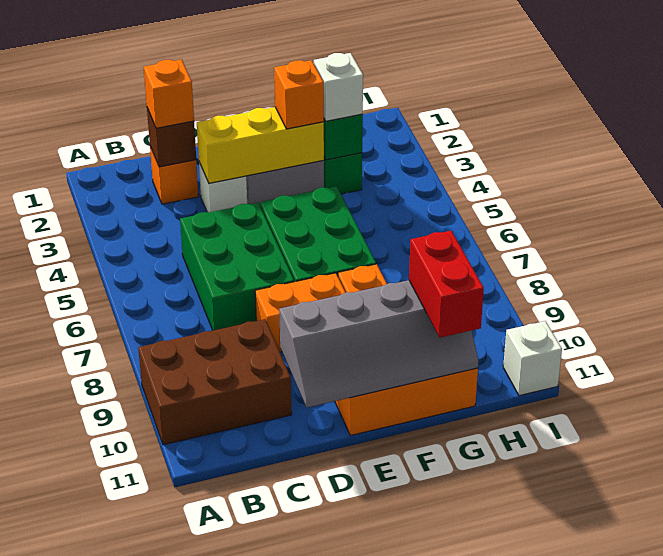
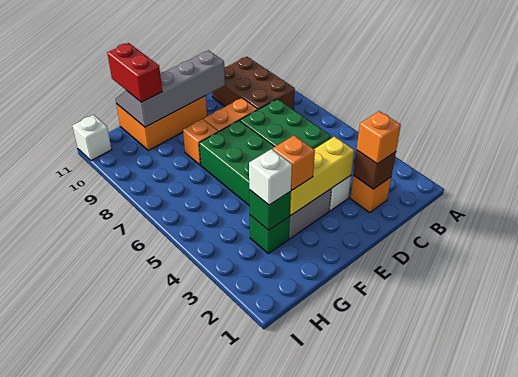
brown 2x3 brick [138,319,292,445] -> brown 2x3 brick turned to [212,57,295,110]

